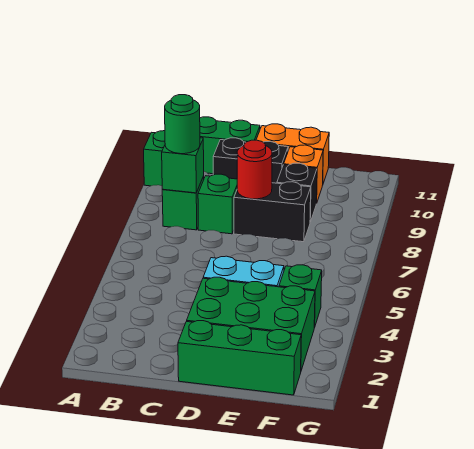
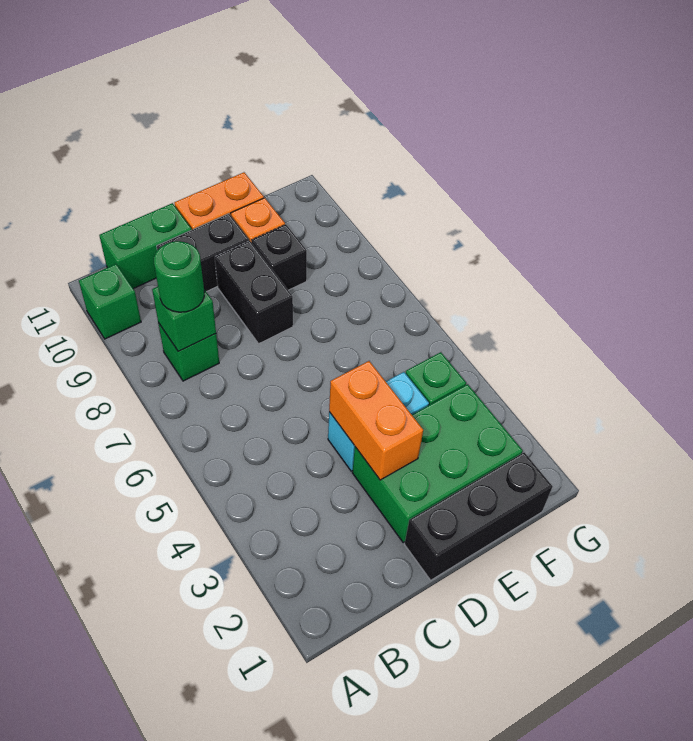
green 1x1 brick [198,174,237,234] -> none
green 1x3 brick [178,321,301,395] -> black 1x3 brick [404,453,553,580]
none -> orange 1x2 brick [329,361,423,480]
black 1x2 brick [234,182,311,242] -> black 1x2 brick turned to [215,241,293,344]
red 1x1 round brick [237,140,272,199] -> none

